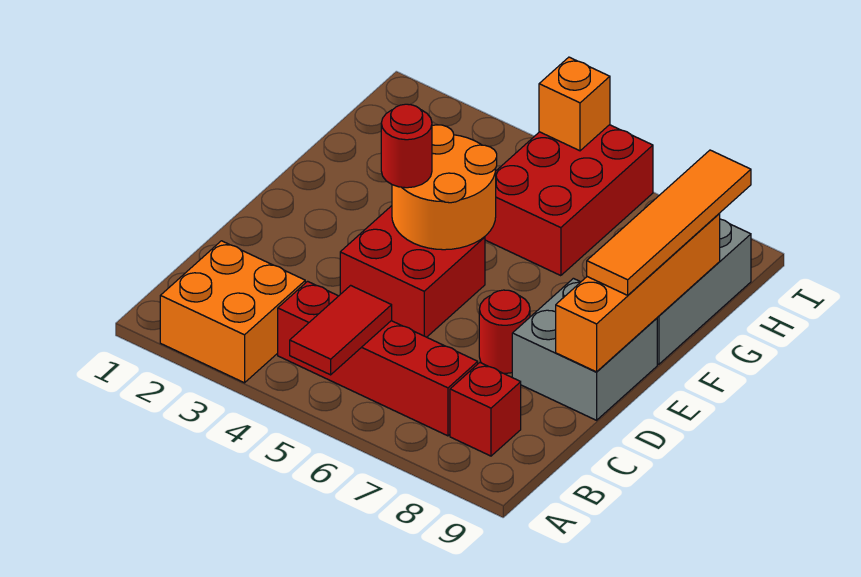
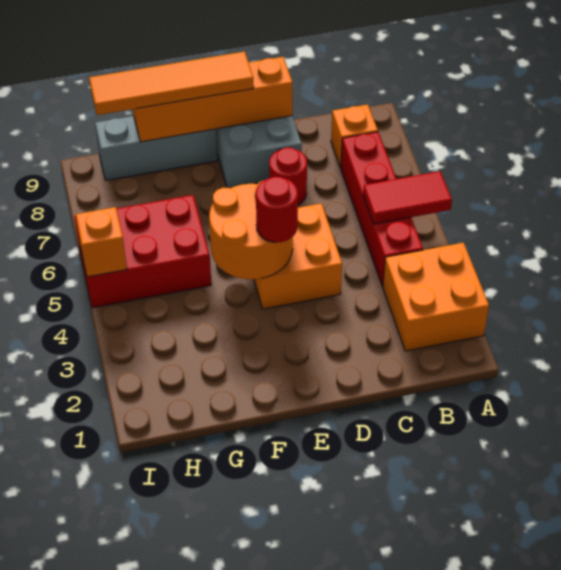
red 1x1 brick [450,363,521,456] -> orange 1x1 brick [331,104,378,168]
red 2x2 brick [340,206,485,337] -> orange 2x2 brick [254,203,342,309]

